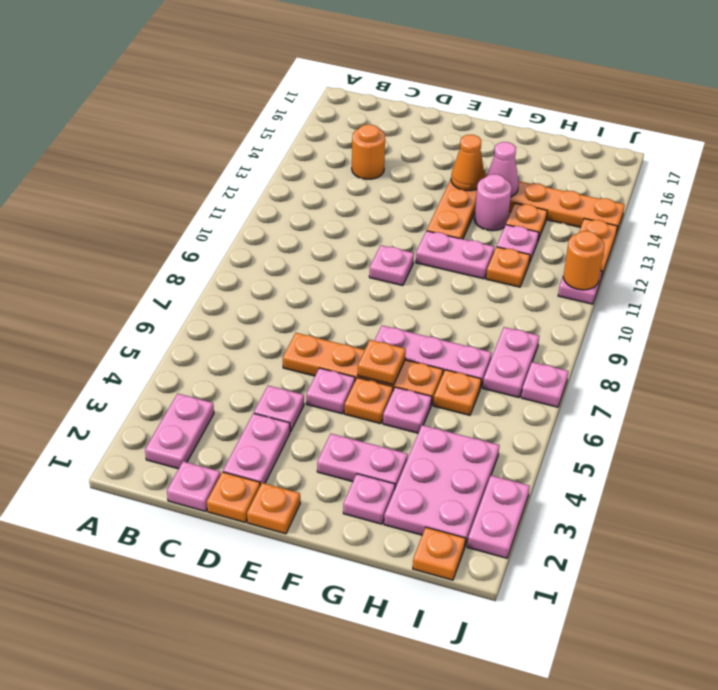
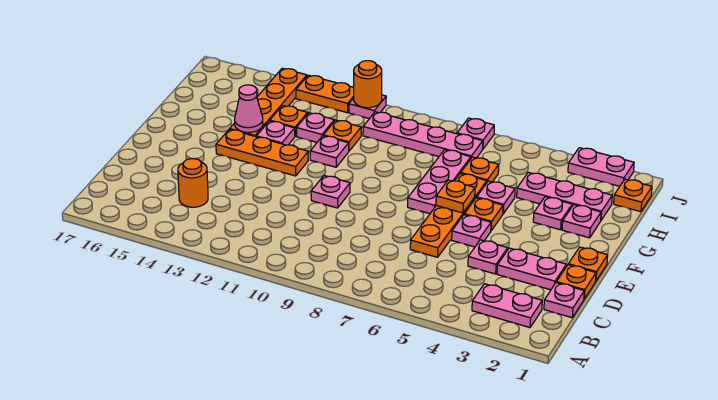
pink 1x2 plate [317,434,408,488] -> pink 1x1 plate [533,197,572,230]
pink 1x2 plate [416,231,494,279] -> pink 1x1 plate [310,136,349,167]
orange 1x1 cone [451,135,485,191] -> none
pink 1x1 round brick [474,174,512,231] -> pink 1x1 plate [256,121,295,145]
pink 2x3 plate [384,425,499,546] -> pink 1x3 plate [517,172,612,220]
pink 1x2 plate [483,327,539,398] -> pink 1x4 plate [363,112,483,158]

